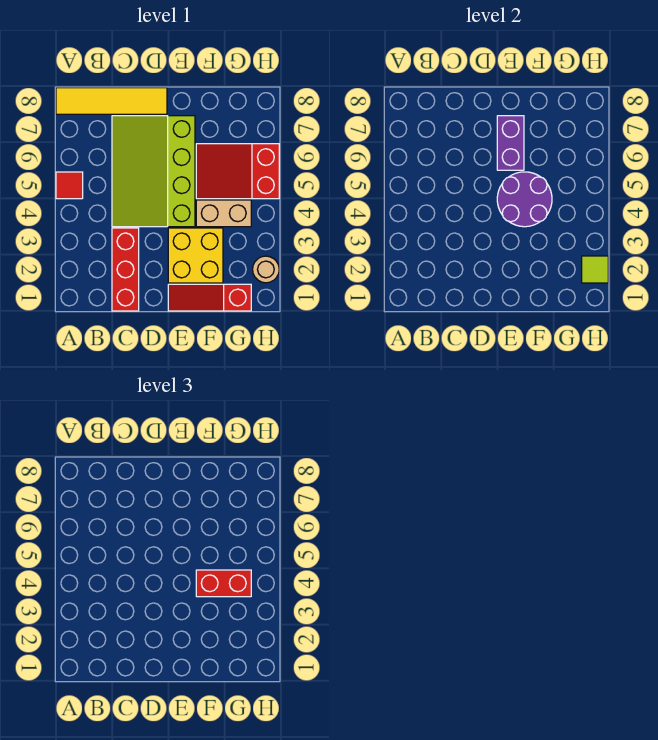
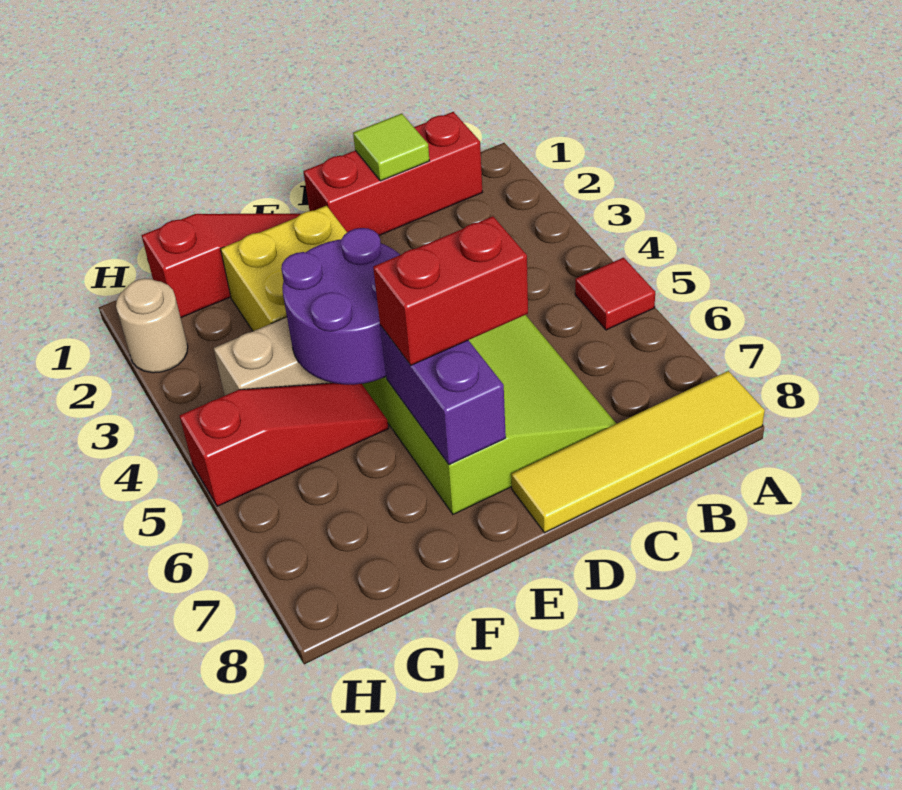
red 1x3 brick [112,228,139,311] -> red 1x3 brick turned to [304,112,482,235]
red 1x2 brick [196,570,251,597] -> red 1x2 brick moved to [373,216,528,365]
red 2x3 slope [196,144,279,199] -> red 1x3 slope [180,383,388,506]
lime 1x1 tile [582,256,608,283] -> lime 1x1 tile moved to [353,114,429,181]

